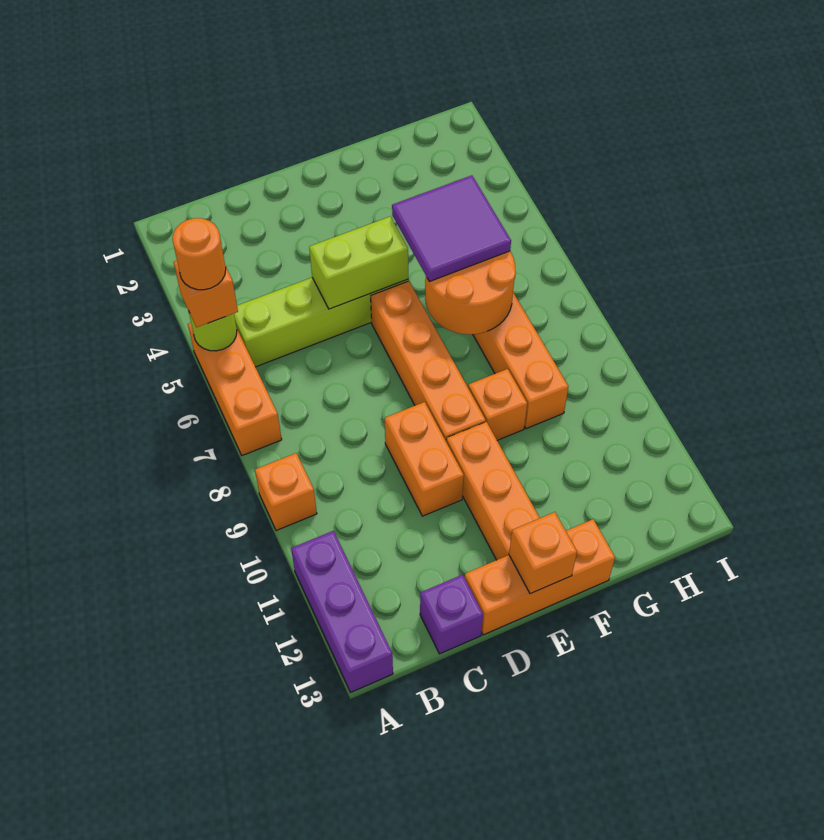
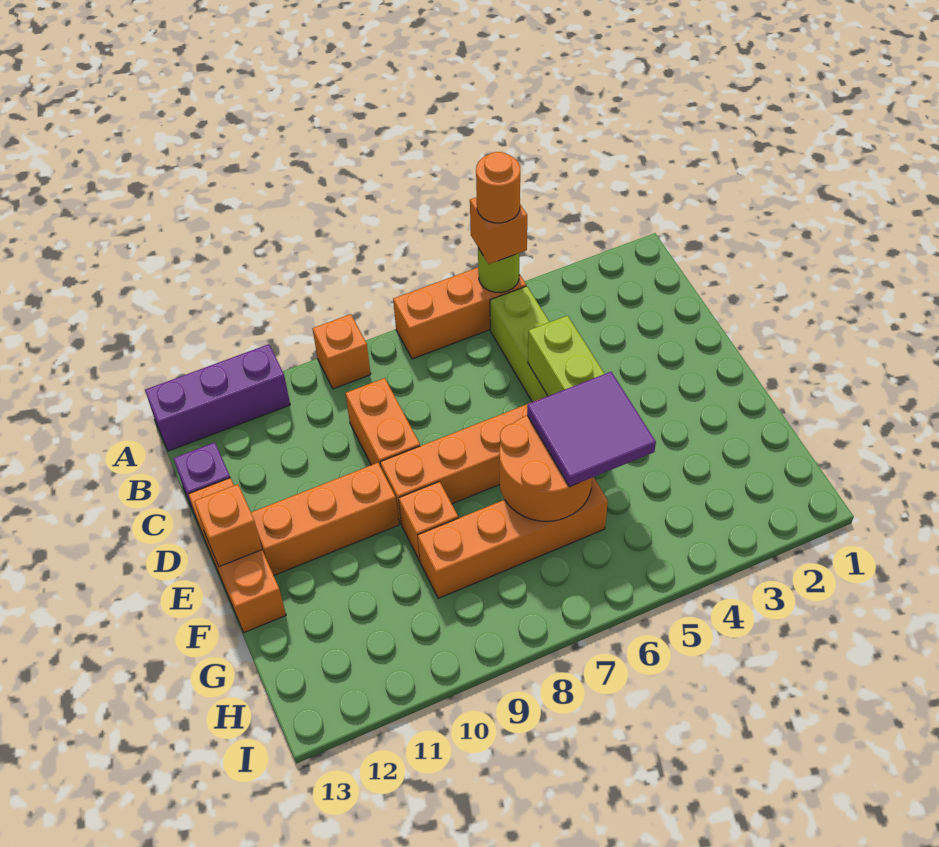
orange 1x2 brick [385,402,464,516] -> orange 1x2 brick turned to [345,378,420,467]

